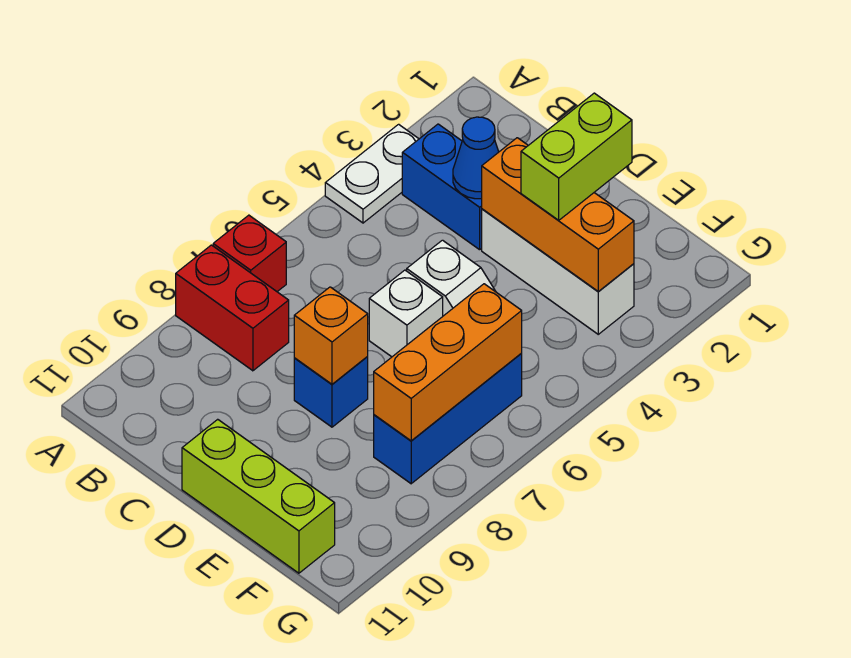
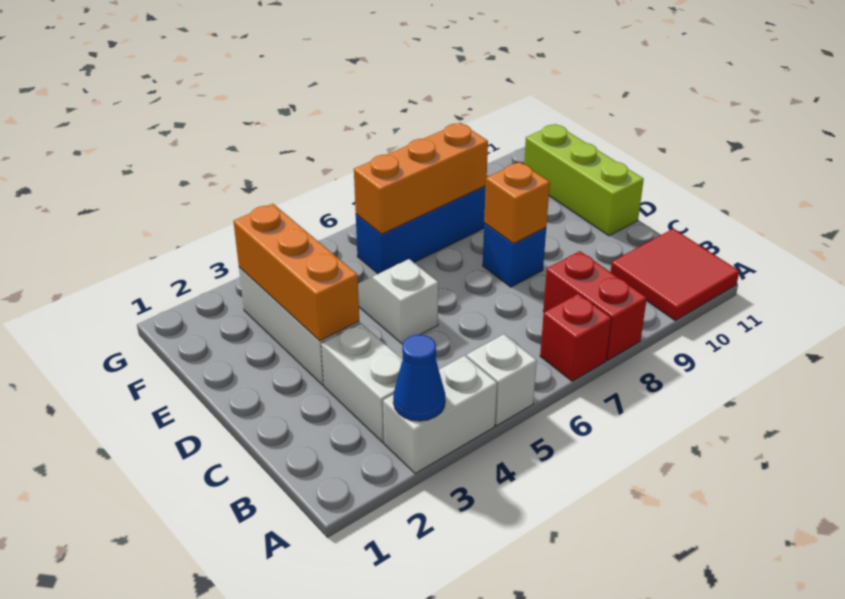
white 1x2 plate [325,124,419,223] -> white 1x2 brick [383,356,497,474]
none -> red 2x2 tile [611,229,739,320]
blue 1x2 brick [402,124,482,250] -> white 1x2 brick [321,323,403,443]
blue 1x1 cone [453,117,499,199] -> blue 1x1 cone moved to [393,335,445,421]
white 1x1 brick [369,270,443,357] -> white 1x1 brick moved to [466,334,537,425]
lime 1x2 brick [521,93,632,220] -> none

